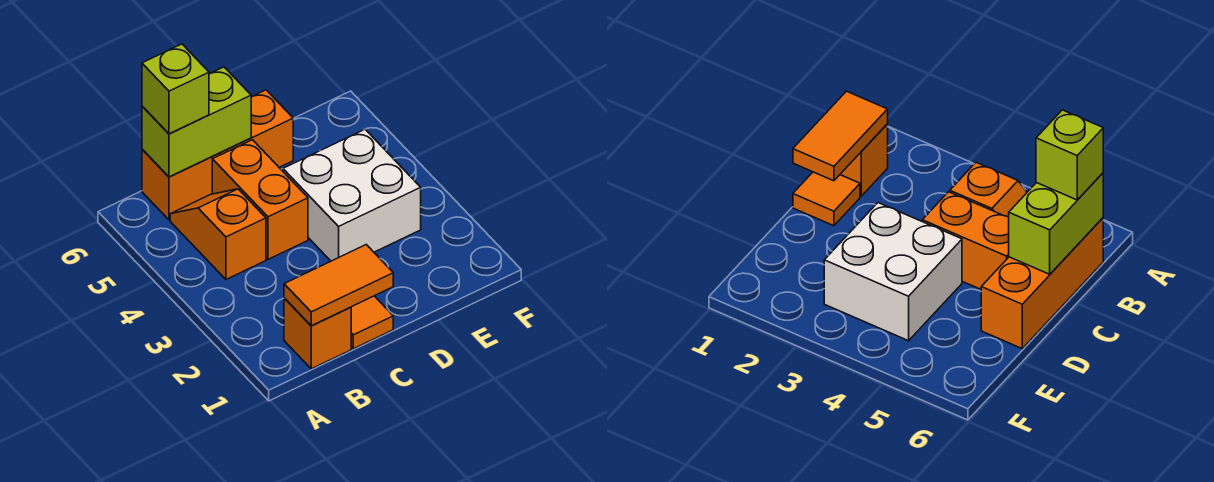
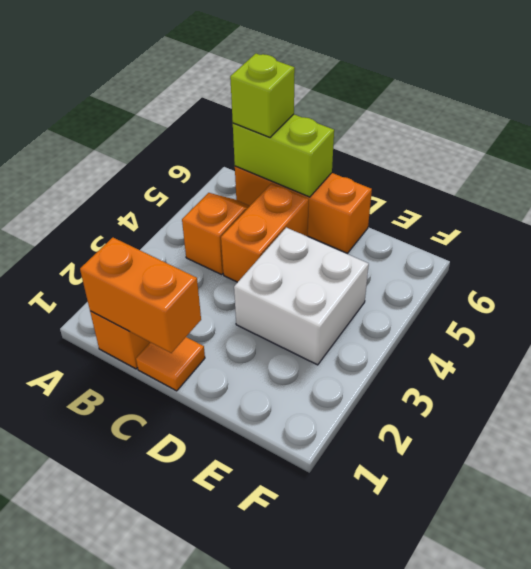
orange 1x2 tile [284,245,393,326] -> orange 1x2 brick [80,238,201,353]

